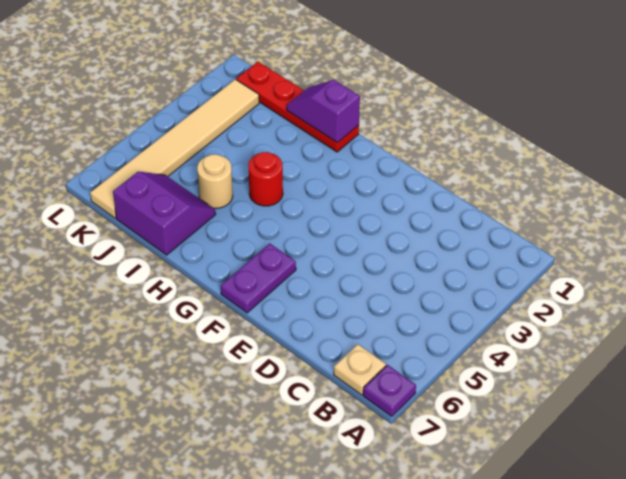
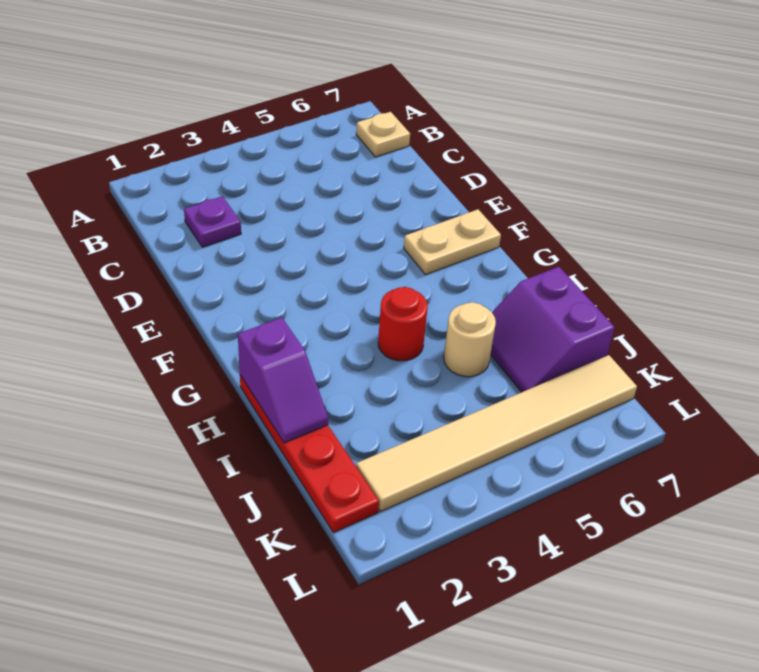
purple 1x1 plate [363,365,416,417] -> purple 1x1 plate moved to [184,196,241,247]
purple 1x2 plate [221,244,296,313] -> tan 1x2 plate [404,209,501,275]

